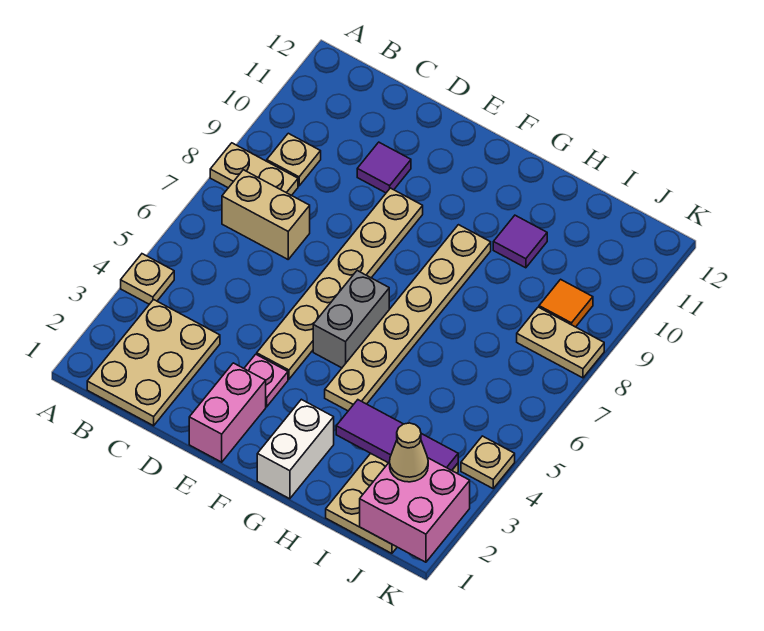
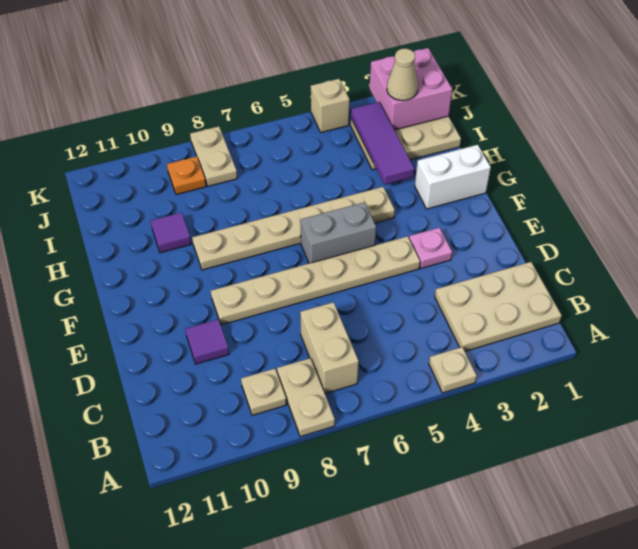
pink 1x2 brick [189,363,266,462] -> none
orange 1x1 tile [539,279,593,327] -> orange 1x1 plate [167,156,206,195]
tan 1x1 plate [461,436,515,488] -> tan 1x1 brick [311,79,350,132]

